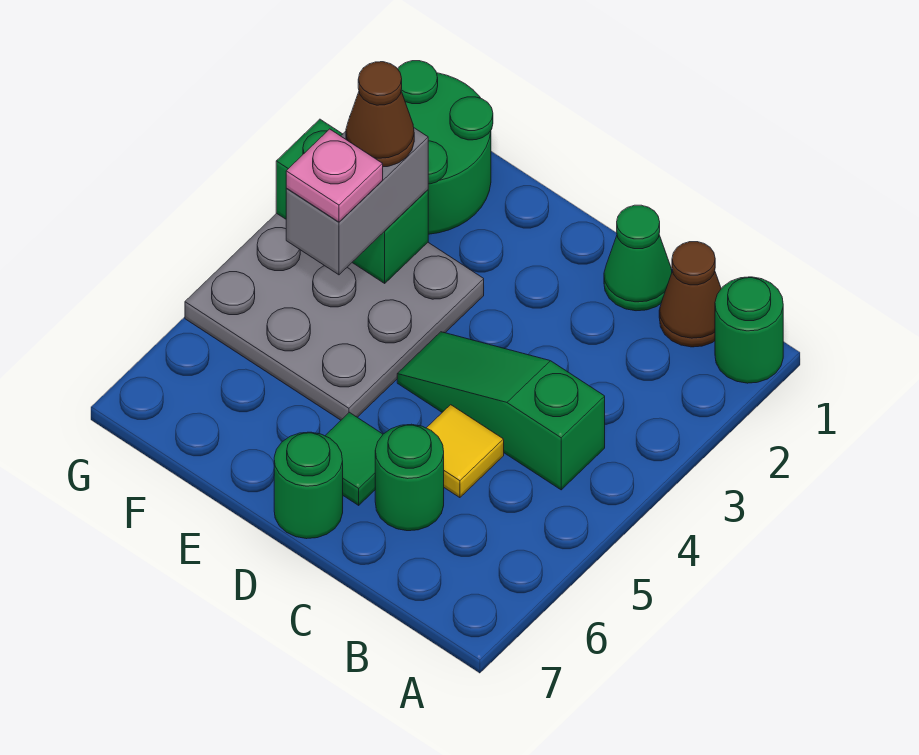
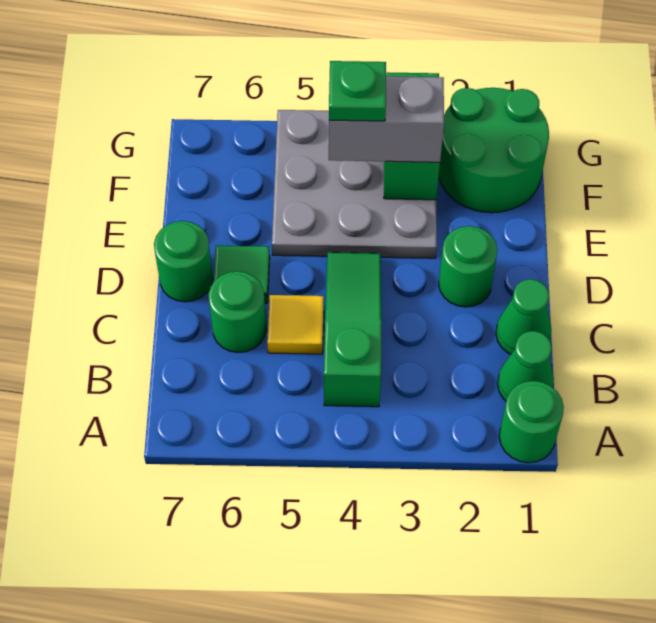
brown 1x1 cone [659,242,721,347] -> green 1x1 cone [498,331,554,401]
none -> green 1x1 round brick [439,226,498,307]
brown 1x1 cone [346,62,414,167] -> none
pink 1x1 plate [286,129,383,222] -> green 1x1 plate [329,61,386,121]

